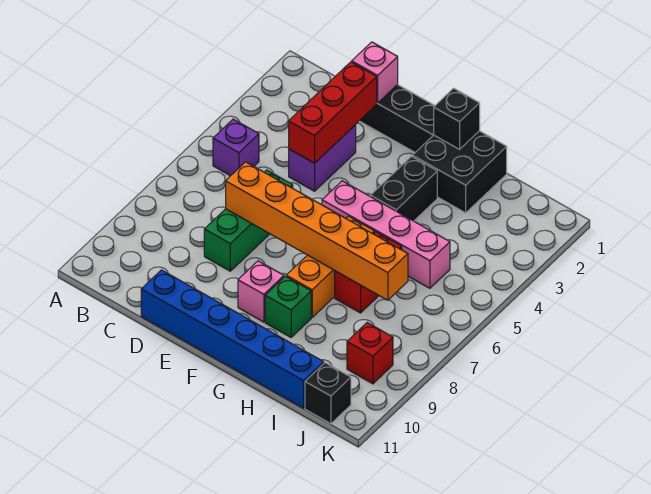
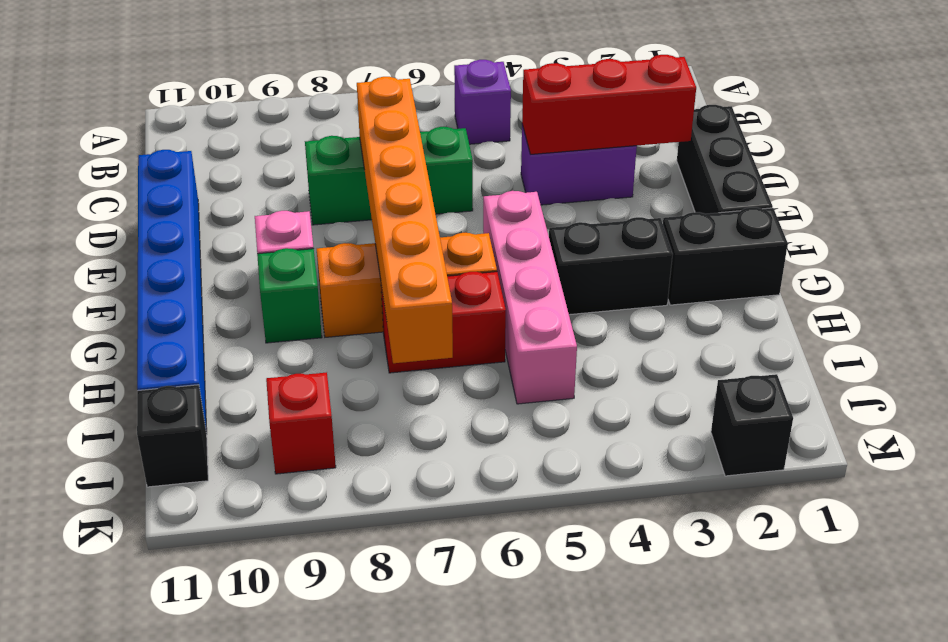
pink 1x1 brick [352,42,398,103] -> none
black 2x2 brick [413,131,507,213] -> black 1x2 brick [663,207,788,305]
black 1x1 brick [434,88,480,149] -> black 1x1 brick moved to [711,374,793,476]

